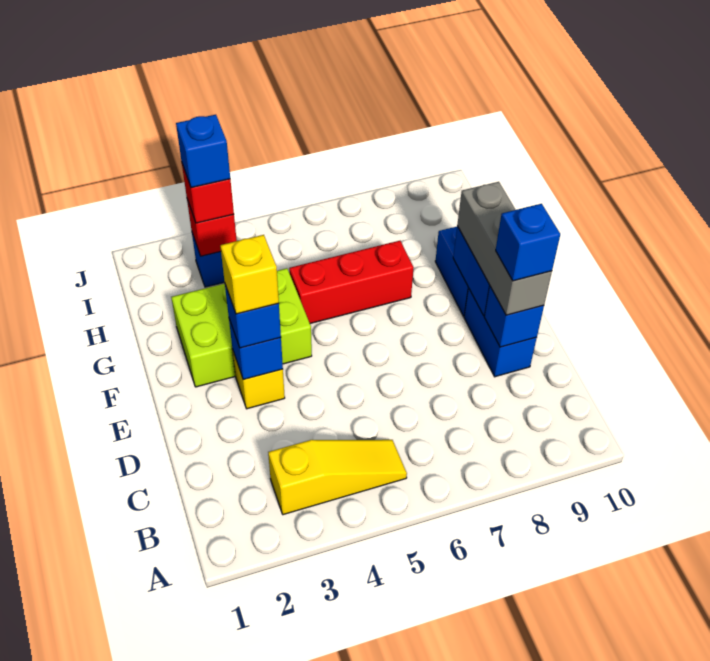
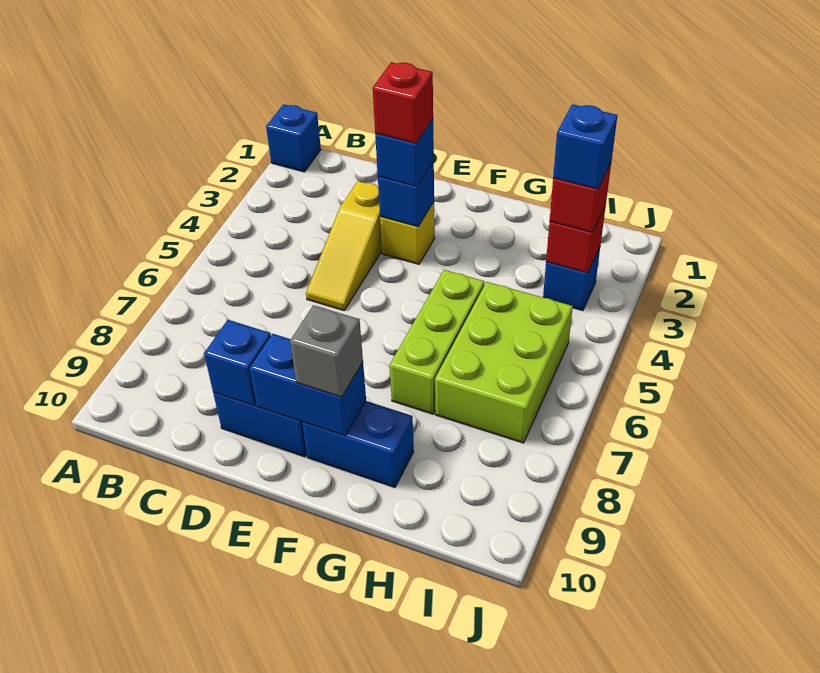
yellow 1x3 slope [268,440,407,515] -> yellow 1x3 slope moved to [306,181,382,311]
grey 1x3 brick [457,182,552,315] -> grey 1x1 brick [290,305,363,397]
blue 1x1 brick [496,204,560,281] -> blue 1x1 brick moved to [266,104,321,172]
yellow 1x1 brick [220,235,279,314] -> red 1x1 brick [373,62,433,143]
lime 2x3 brick [171,268,312,387] -> lime 2x3 brick moved to [435,282,573,443]
red 1x3 brick [289,241,414,324] -> lime 1x3 brick [390,270,484,414]

